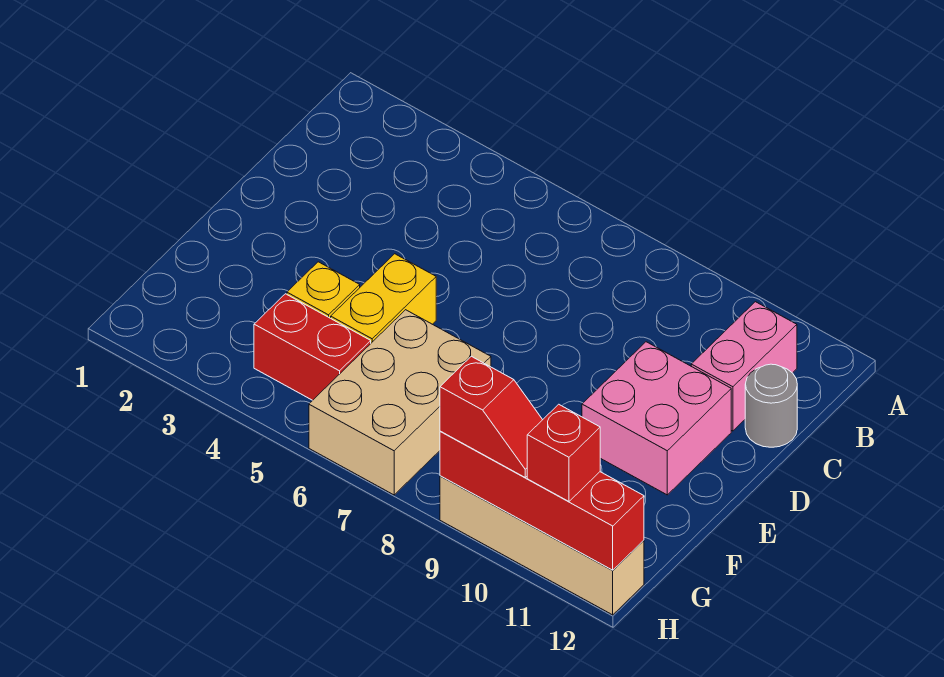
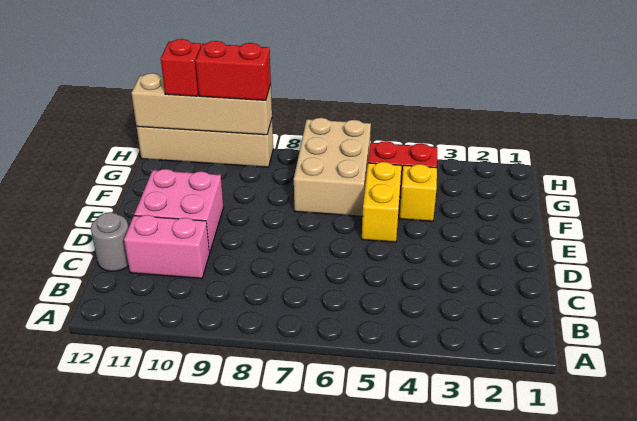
pink 1x2 brick [691,302,797,431] -> pink 1x2 brick turned to [124,215,210,278]
red 1x4 brick [440,431,644,570] -> tan 1x4 brick [131,73,272,135]
red 1x2 slope [440,356,542,477] -> red 1x2 brick [195,41,271,100]

